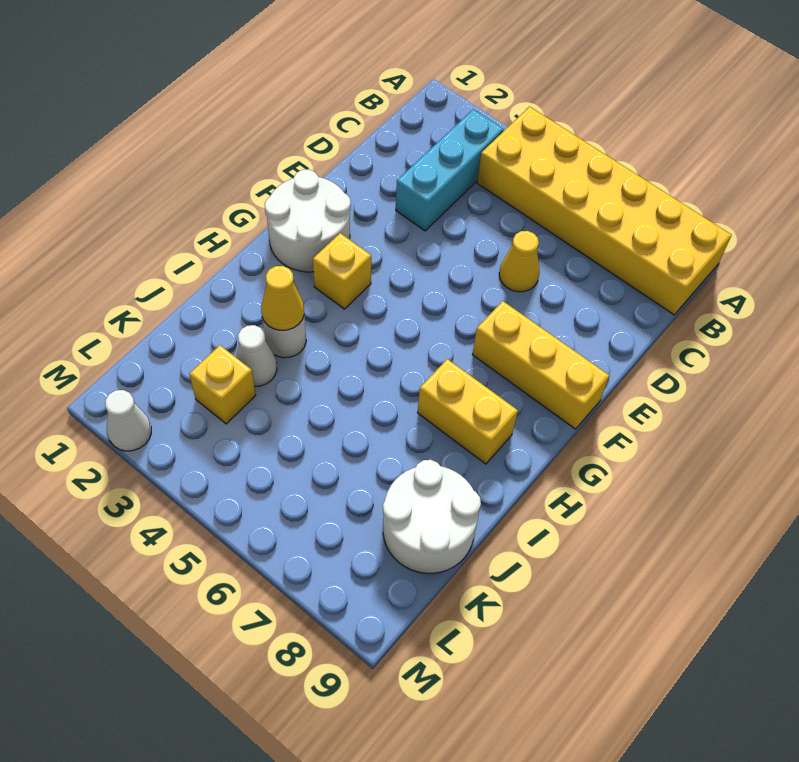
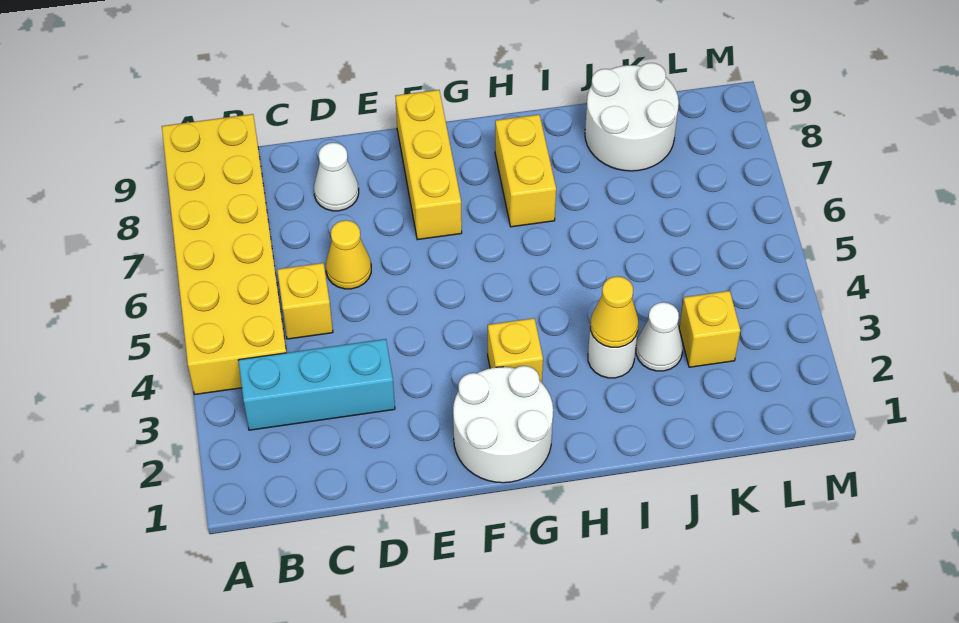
none -> yellow 1x1 brick [277,263,333,339]
white 1x1 cone [105,390,151,451] -> white 1x1 cone moved to [314,143,359,211]

